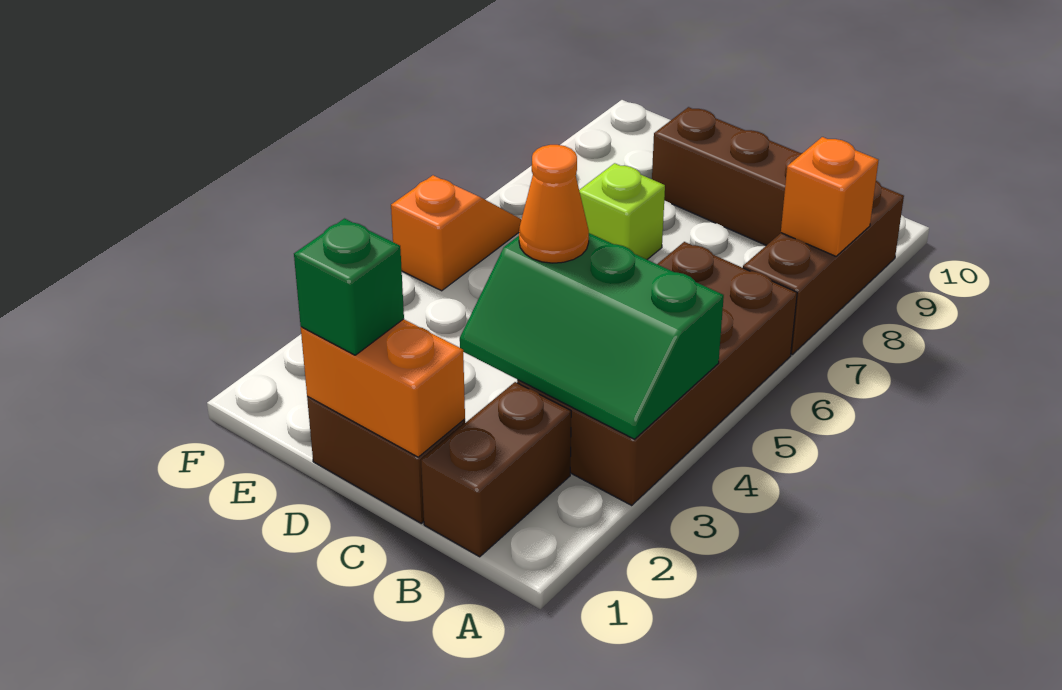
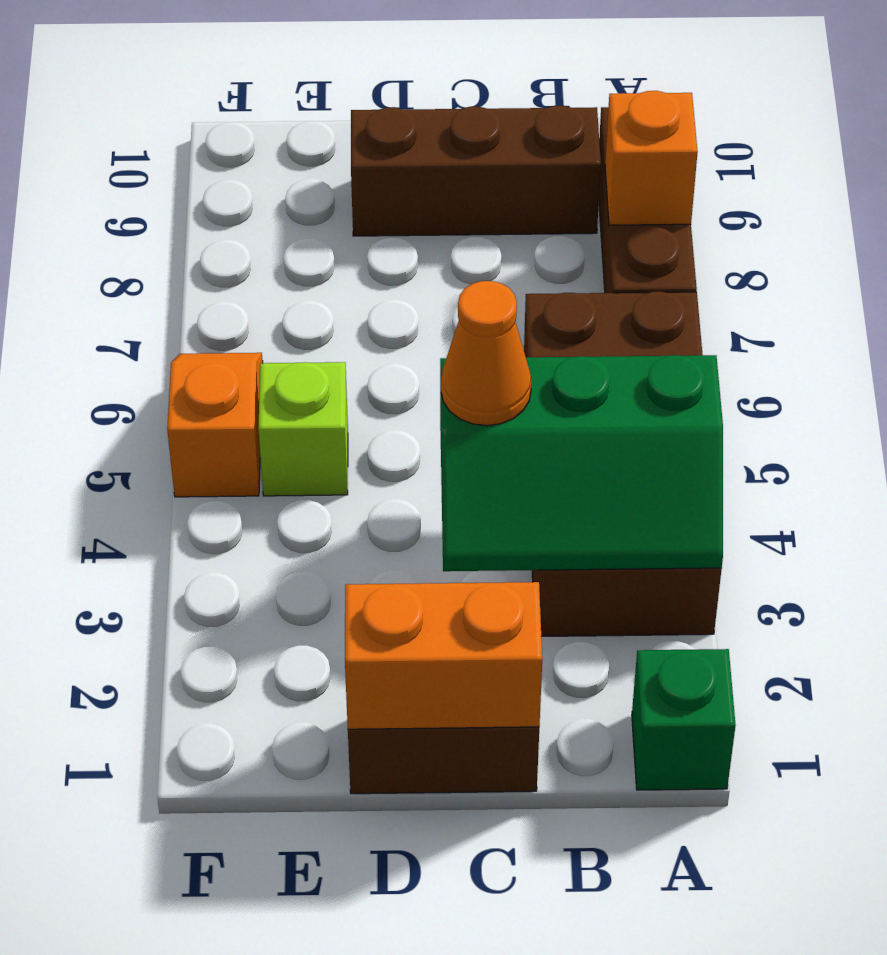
brown 1x2 brick [421,382,571,557] -> none
green 1x1 brick [294,219,404,355] -> green 1x1 brick moved to [632,649,736,790]
lime 1x1 brick [579,163,665,259] -> lime 1x1 brick moved to [258,362,348,496]

